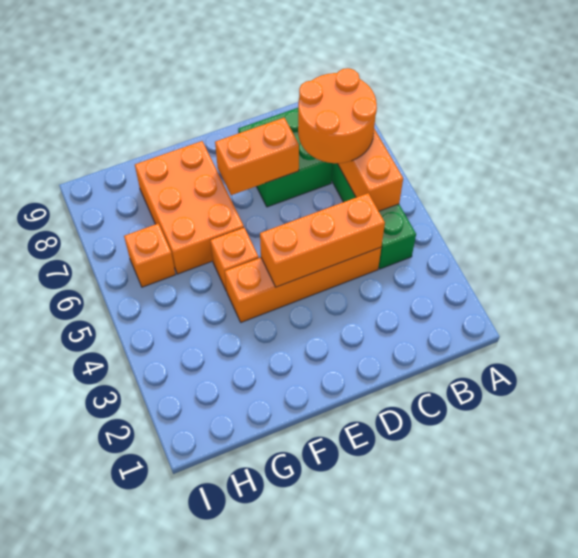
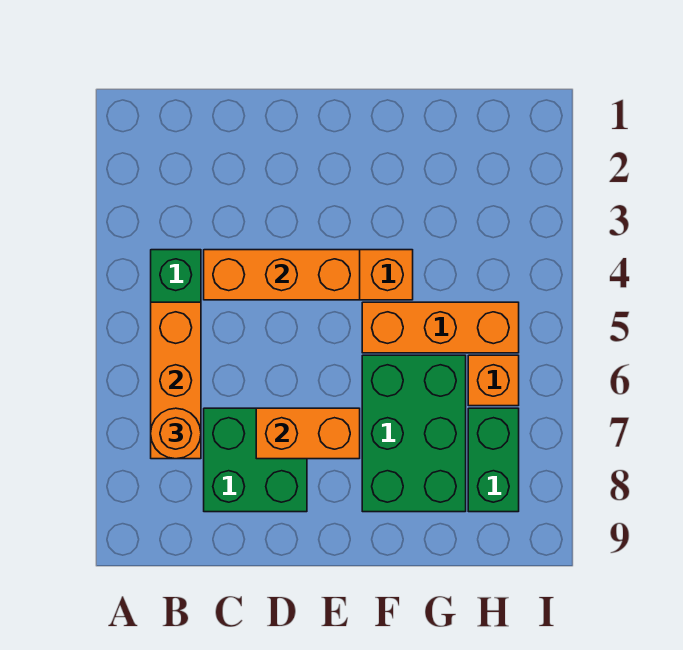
orange 2x2 round brick [298,68,377,163] -> orange 1x1 round brick [151,408,201,459]
orange 1x1 brick [210,228,259,291] -> orange 1x3 brick [362,302,519,353]
orange 2x3 brick [135,141,244,274] -> green 2x3 brick [362,355,466,512]
none -> green 1x2 brick [468,408,519,512]

